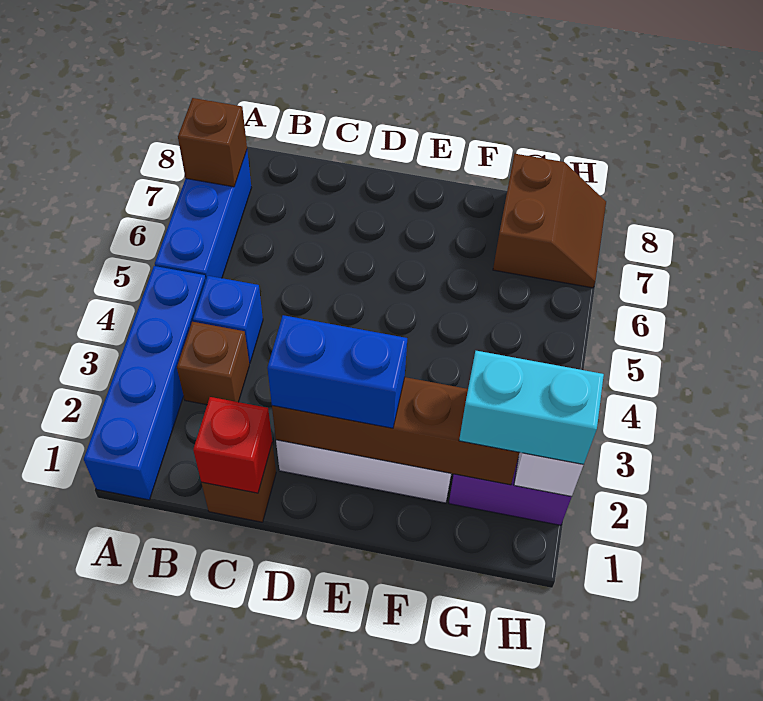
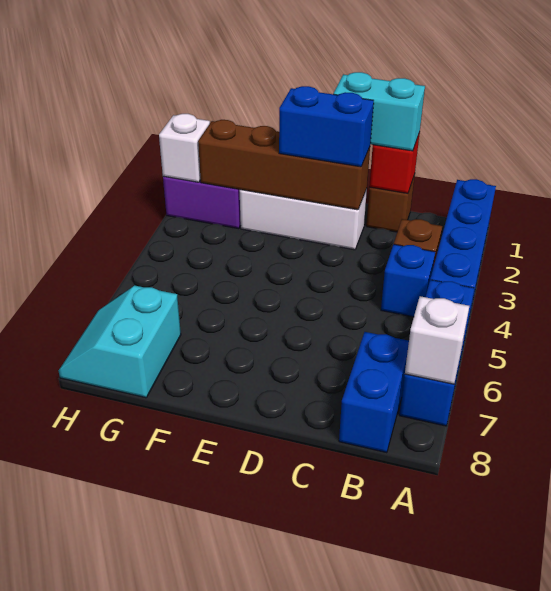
brown 1x1 brick [178,98,247,187] -> white 1x1 brick [405,296,469,384]
none -> blue 1x2 brick [339,332,409,453]
cyan 1x2 brick [459,351,604,465] -> cyan 1x2 brick moved to [333,72,425,151]
brown 2x2 slope [493,154,606,288] -> cyan 2x2 slope [59,286,181,398]

